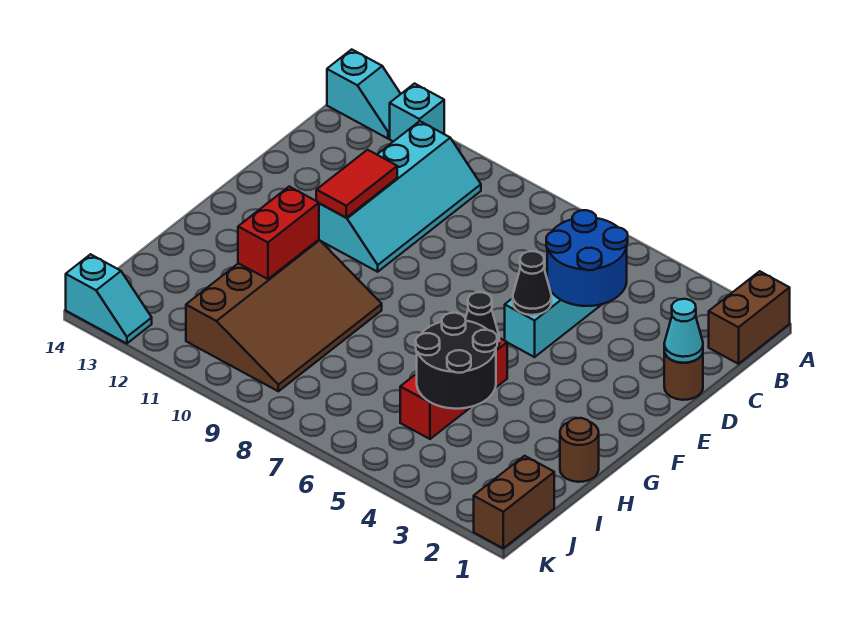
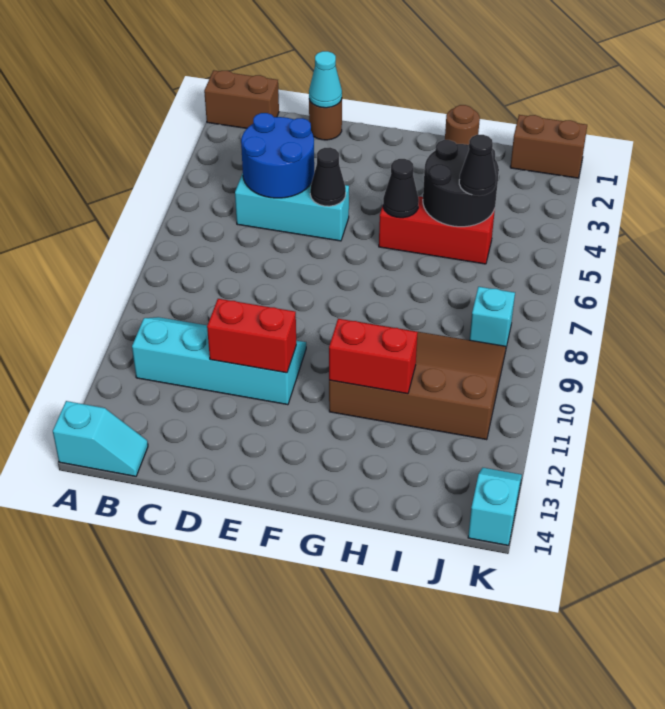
cyan 1x1 brick [390,84,444,142] -> cyan 1x1 brick moved to [470,287,515,347]
cyan 1x2 slope [327,49,400,138] -> cyan 1x2 slope turned to [53,401,148,476]
red 1x2 tile [316,150,397,218] -> red 1x2 brick [207,299,296,373]
none -> black 1x1 cone [459,135,496,196]

